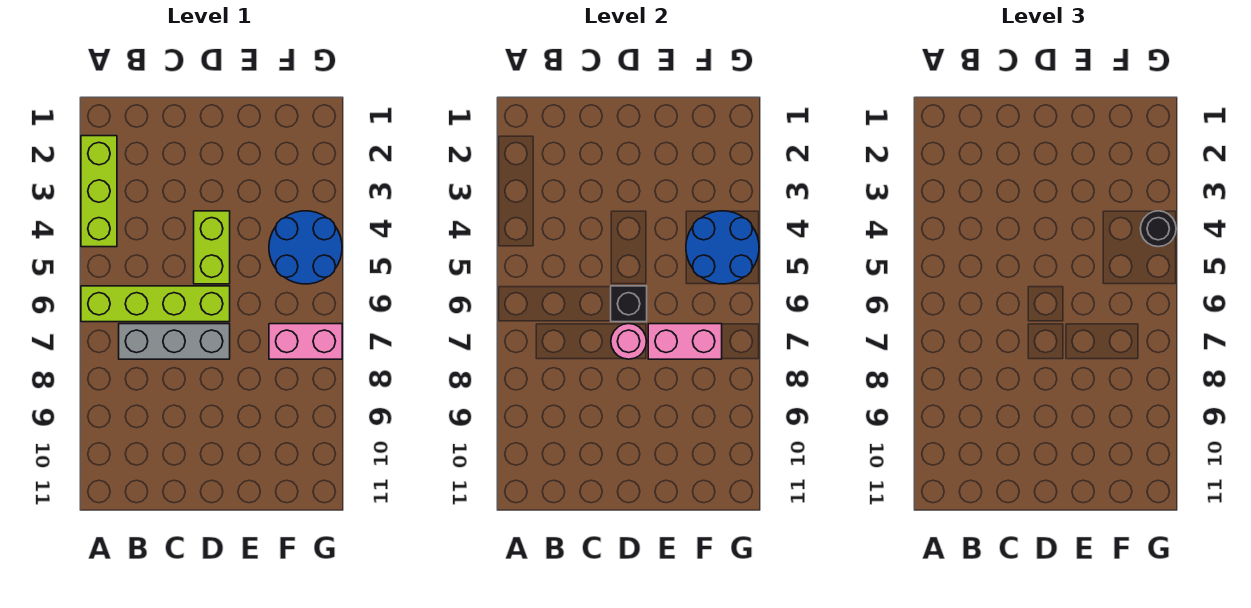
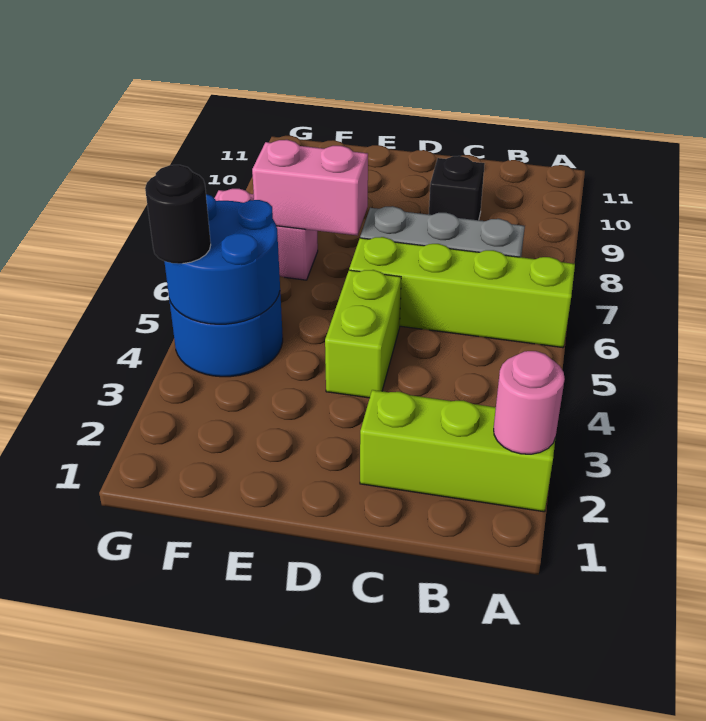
lime 1x3 brick [81,136,117,247] -> lime 1x3 brick turned to [360,390,555,512]
black 1x1 brick [611,286,647,322] -> black 1x1 brick moved to [429,156,485,220]
pink 1x1 round brick [611,324,647,359] -> pink 1x1 round brick moved to [494,351,565,454]

